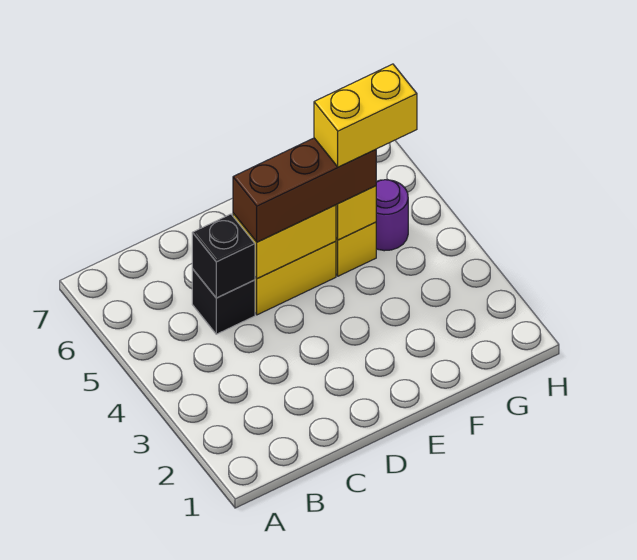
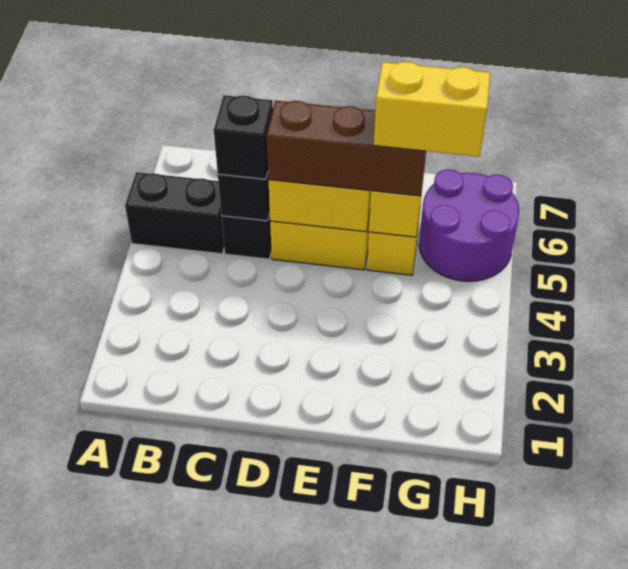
none -> black 1x2 brick [125,172,224,254]
none -> black 1x1 brick [214,95,273,179]
purple 1x1 round brick [376,180,408,251] -> purple 2x2 round brick [419,169,519,281]

